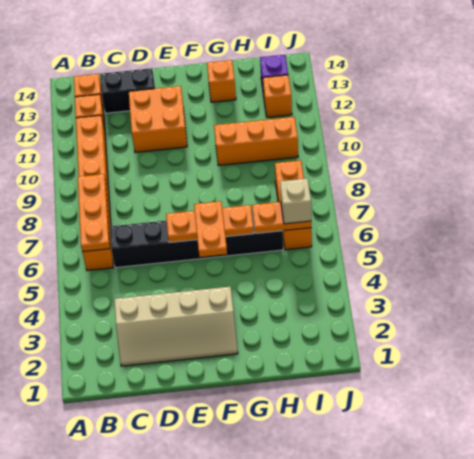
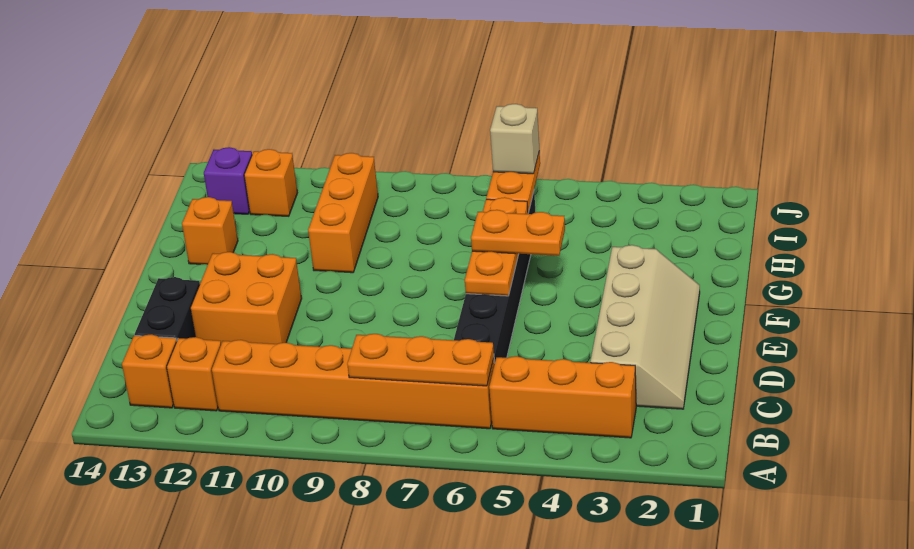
orange 1x3 brick [275,160,312,250] -> orange 1x3 brick moved to [489,356,636,438]

